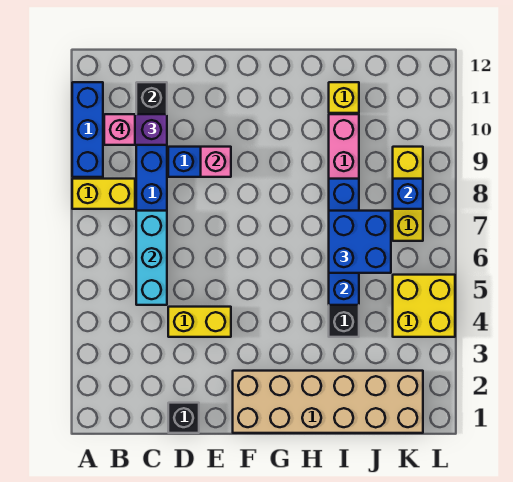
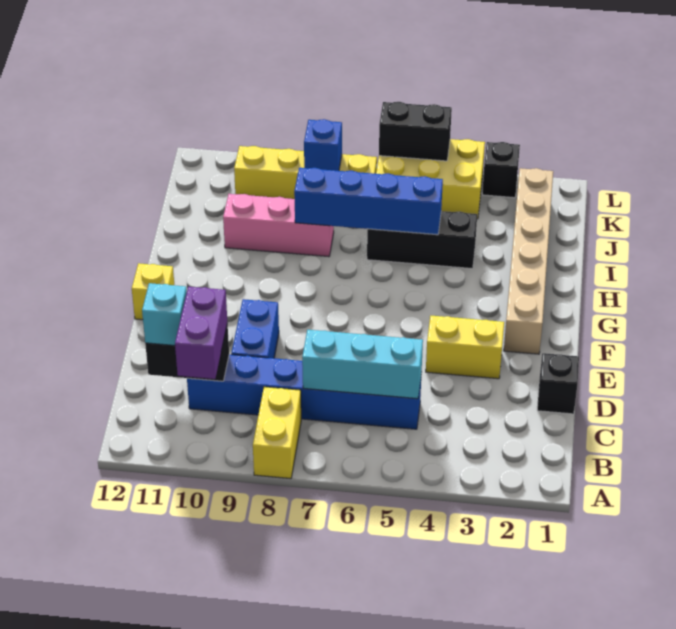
blue 1x3 brick [72,82,103,177] -> none
pink 1x1 brick [104,114,135,145] -> none
none -> cyan 1x1 brick [142,283,187,346]
yellow 1x2 brick [168,307,231,337] -> yellow 1x2 brick turned to [426,316,504,379]
pink 1x1 brick [201,147,231,177] -> none
tan 2x6 brick [233,371,423,433] -> tan 1x6 brick [504,168,553,354]
blue 2x2 brick [329,211,391,273] -> none
yellow 1x1 brick [329,82,359,113] -> yellow 1x1 brick moved to [132,263,174,320]
yellow 2x2 brick [393,275,455,337] -> yellow 2x3 brick [376,139,485,219]
yellow 1x3 brick [393,147,423,241] -> yellow 1x4 brick [234,146,377,199]
none -> black 1x1 brick [482,142,520,198]
none -> black 1x2 brick [379,102,452,161]

